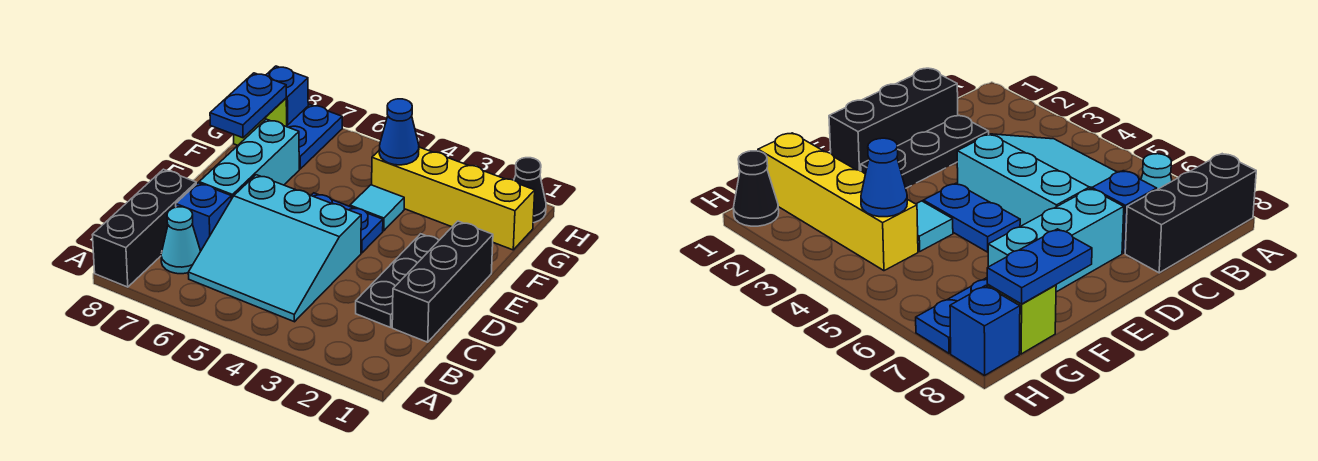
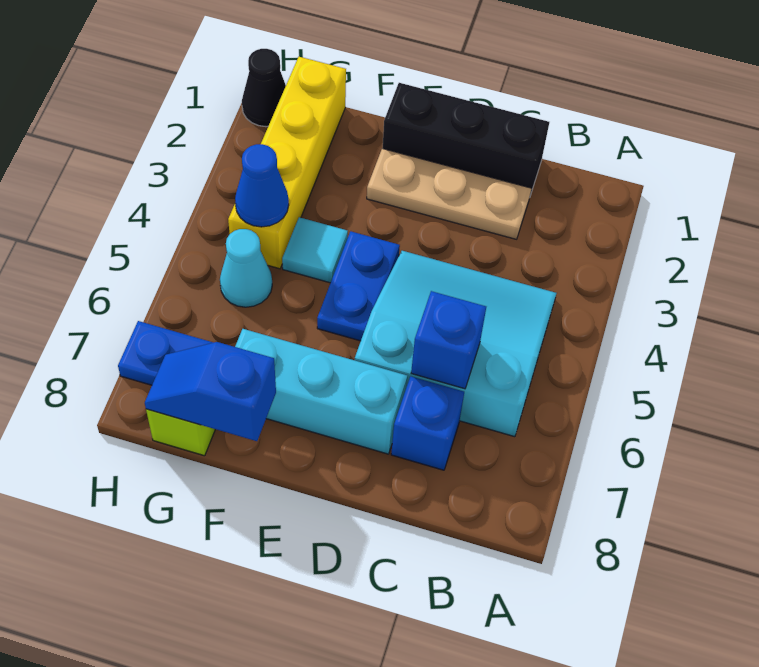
black 1x3 brick [92,169,196,287] -> none
cyan 3x3 slope [188,175,361,322] -> cyan 3x3 slope turned to [355,251,556,437]
cyan 1x1 cone [161,207,201,274] -> cyan 1x1 cone moved to [220,229,272,307]
black 1x3 plate [356,234,439,327] -> tan 1x3 plate [367,148,531,239]
blue 1x2 plate [210,73,286,138] -> blue 1x2 slope [145,342,276,441]
blue 1x1 brick [266,66,308,125] -> blue 1x1 brick moved to [411,291,486,389]

